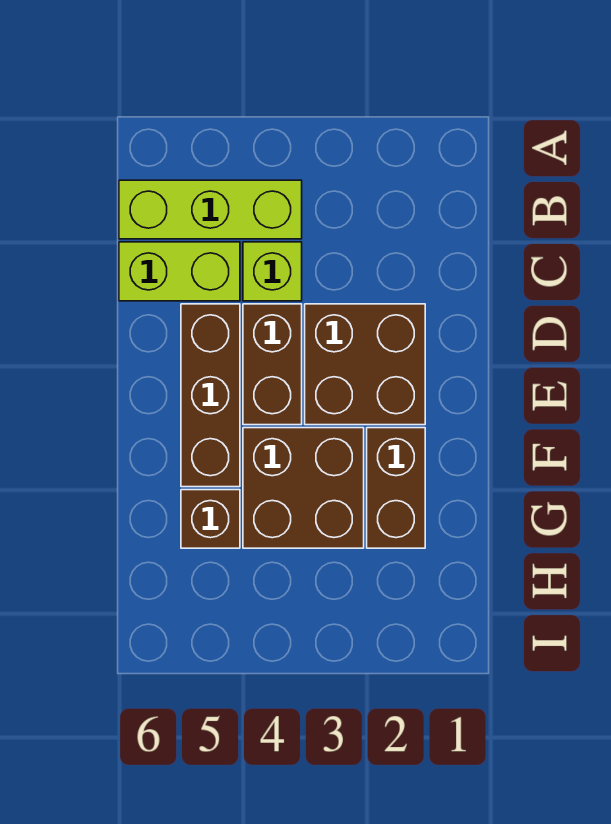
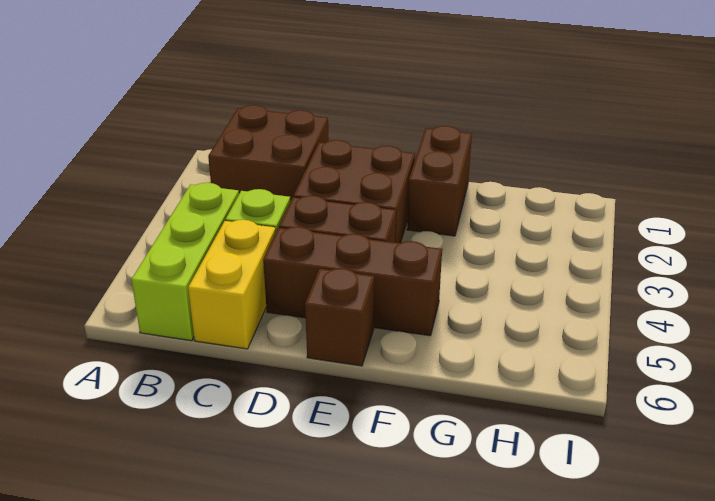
lime 1x2 brick [119,242,240,301] -> yellow 1x2 brick [188,220,276,349]
brown 1x2 brick [367,428,425,548] -> brown 1x2 brick turned to [407,126,472,236]
brown 2x2 brick [243,428,364,548] -> brown 2x2 brick moved to [208,105,329,201]
brown 1x1 brick [181,490,240,548] -> brown 1x1 brick moved to [305,268,374,366]

